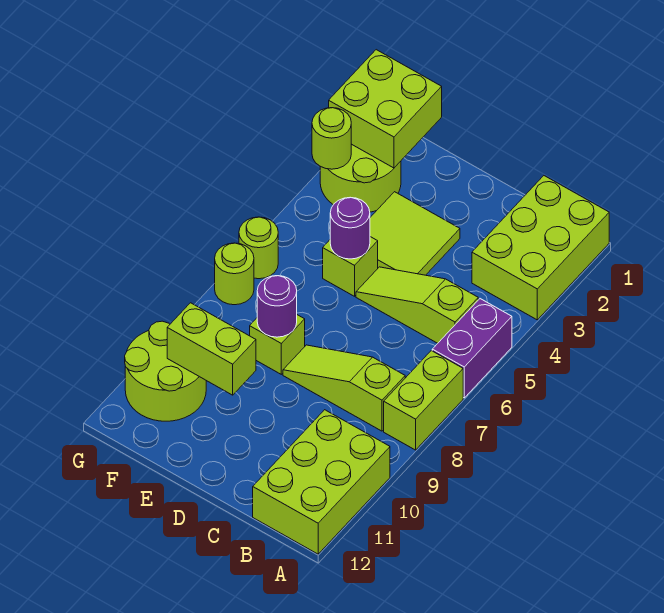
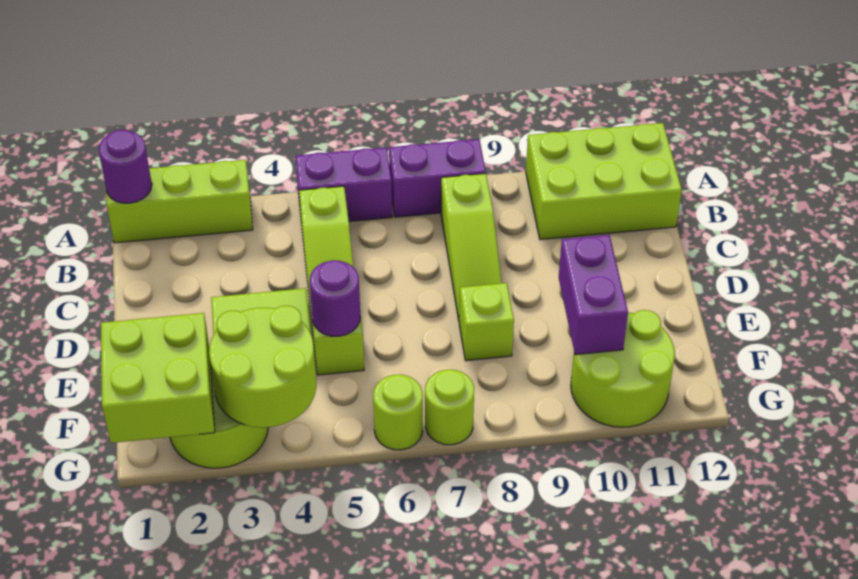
lime 2x3 brick [472,176,609,320] -> lime 1x3 brick [106,160,253,243]
lime 1x2 brick [384,351,463,450] -> purple 1x2 brick [389,139,486,217]
purple 1x1 round brick [257,276,297,337] -> purple 1x1 round brick moved to [98,130,152,203]
lime 1x2 brick [167,303,256,395] -> purple 1x2 brick [559,235,628,355]
lime 1x1 round brick [312,108,351,169] -> lime 2x2 round brick [209,306,316,428]

